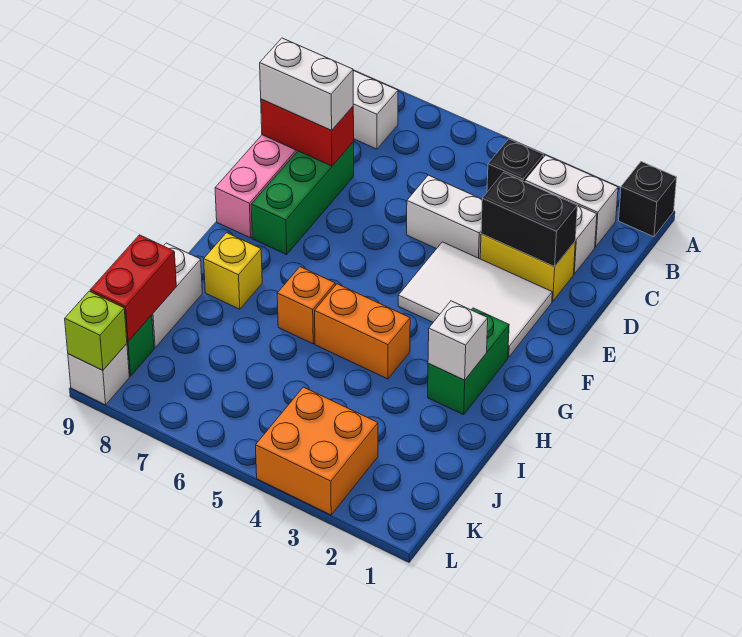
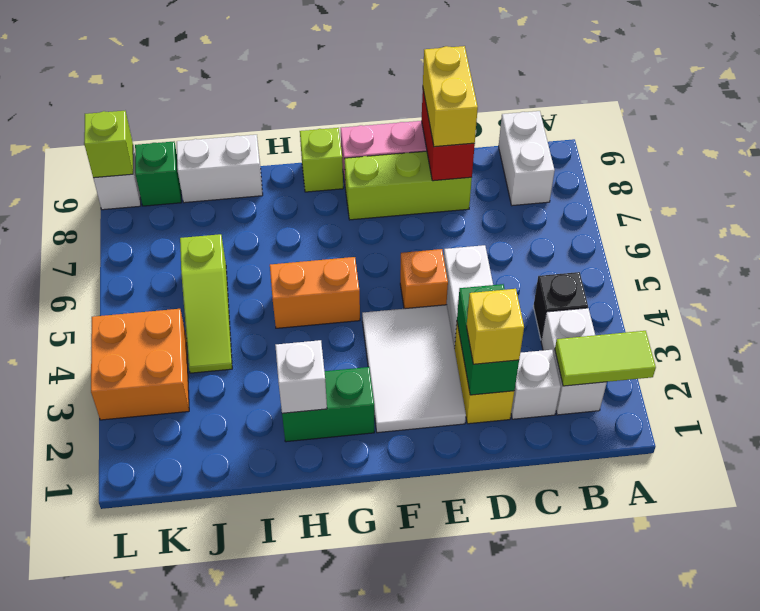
black 1x1 brick [619,162,677,237] -> none
none -> lime 1x2 tile [555,331,656,386]
black 1x2 brick [481,173,578,267] -> green 1x2 brick [457,284,519,395]
green 1x3 brick [251,142,354,255] -> lime 1x3 brick [344,151,472,220]
white 1x2 brick [260,38,353,130] -> yellow 1x2 brick [423,46,478,147]
none -> lime 1x1 brick [300,128,343,192]
orange 1x2 brick [315,284,410,379] -> orange 1x2 brick turned to [270,257,360,328]
orange 1x1 brick [277,267,335,344] -> orange 1x1 brick moved to [400,249,448,309]
yellow 1x1 brick [204,233,262,309] -> yellow 1x1 brick moved to [466,289,524,364]
none -> lime 1x3 slope [180,234,232,373]
red 1x2 brick [90,235,176,342] -> none

